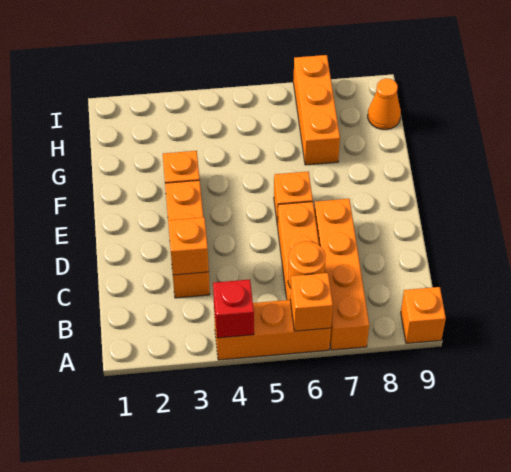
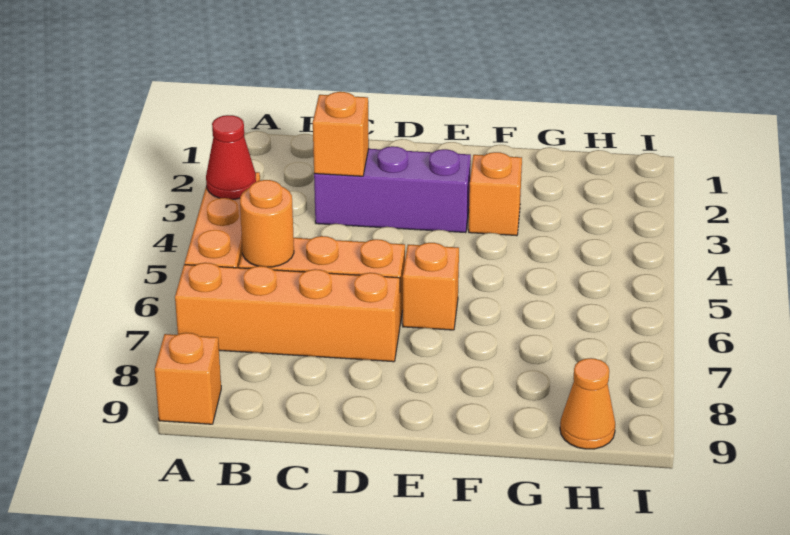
red 1x1 brick [213,279,254,338] -> red 1x1 cone [206,115,256,199]
orange 1x1 brick [290,273,333,331] -> none
orange 1x3 brick [165,180,210,298] -> purple 1x3 brick [314,146,471,233]
orange 1x3 brick [293,55,340,165] -> none

